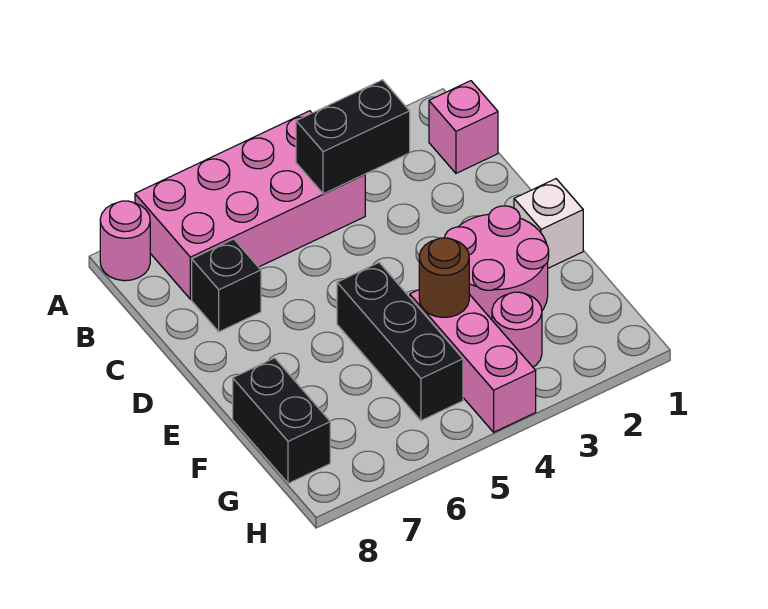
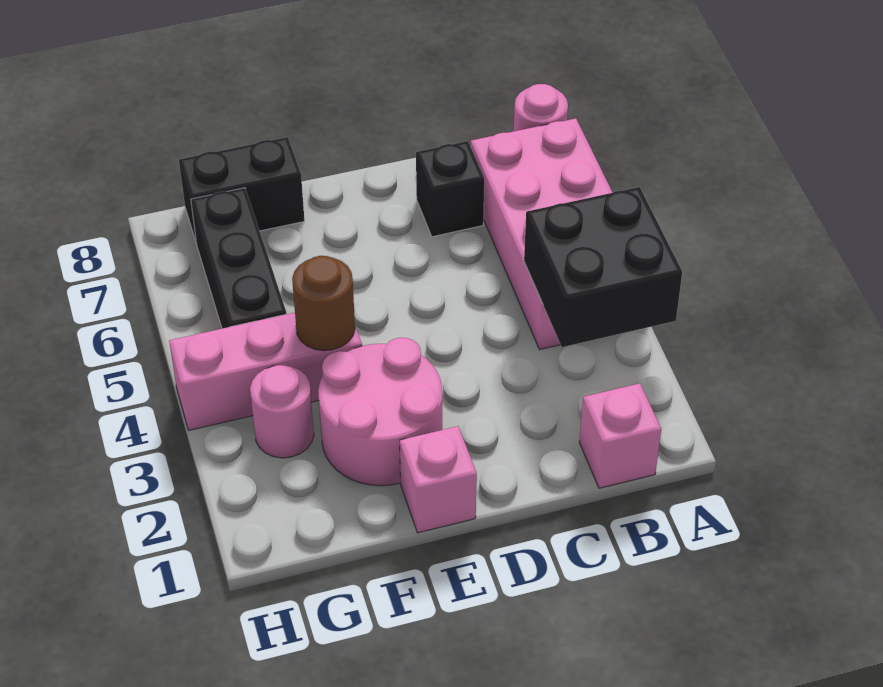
black 1x2 brick [296,80,410,194] -> black 2x2 brick [524,187,682,347]
white 1x1 brick [514,179,583,268] -> pink 1x1 brick [400,426,477,533]
black 1x3 brick [337,263,463,421] -> black 1x3 brick turned to [191,188,287,329]

